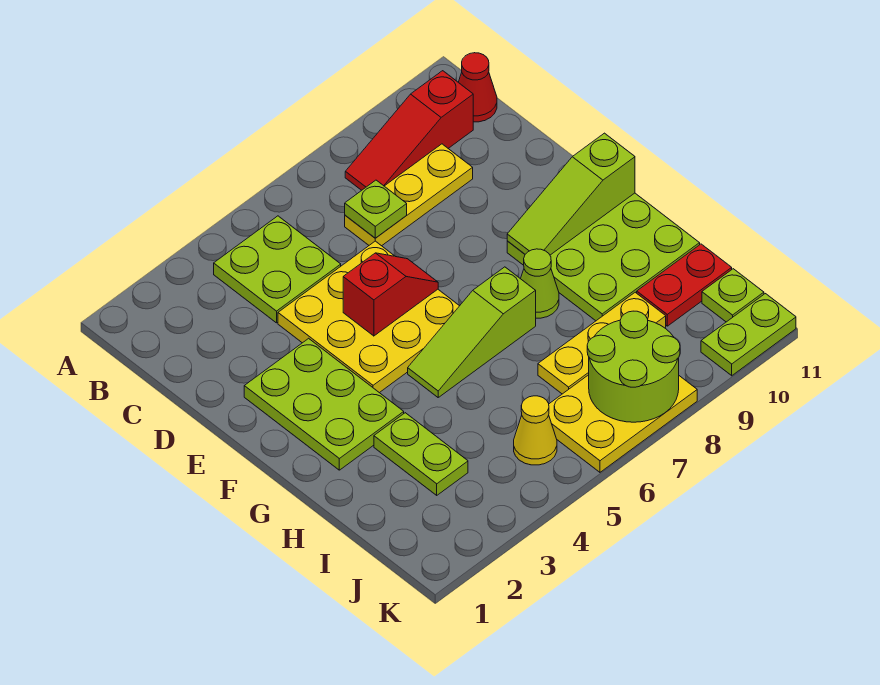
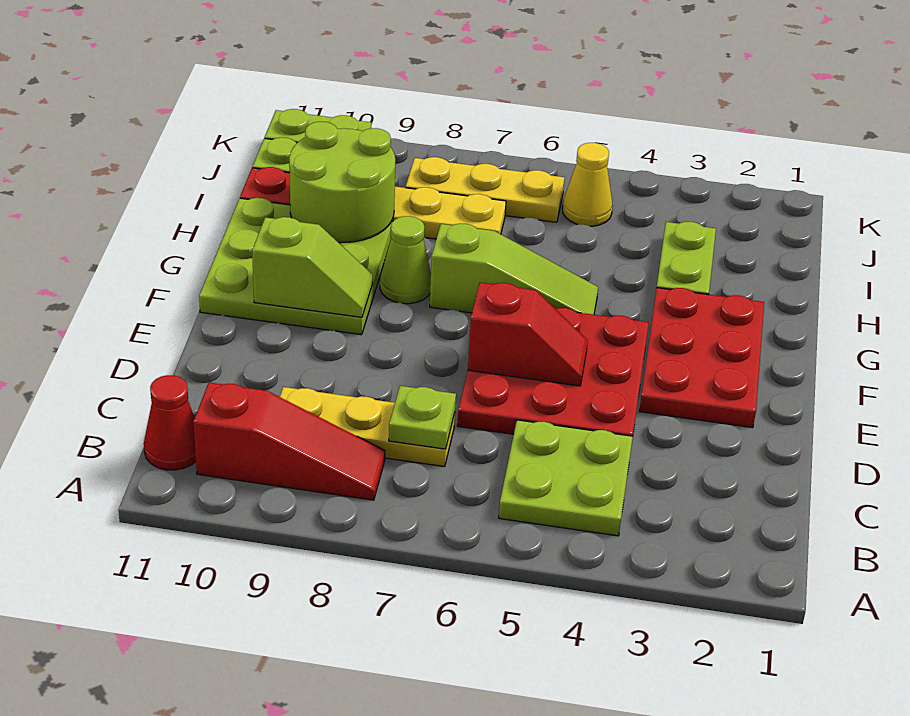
yellow 3x3 plate [278,241,459,393] -> red 3x3 plate [457,308,649,436]
lime 2x3 plate [244,338,404,470] -> red 2x3 plate [639,288,764,428]
red 1x2 slope [343,253,438,336] -> red 1x2 slope turned to [468,283,588,386]
lime 1x3 slope [507,133,635,255] -> lime 1x2 slope [252,217,373,317]
yellow 2x3 plate [549,375,697,472] -> yellow 1x3 plate [406,157,565,222]
lime 2x2 round brick [587,311,680,422] -> lime 2x2 round brick moved to [289,122,395,243]

